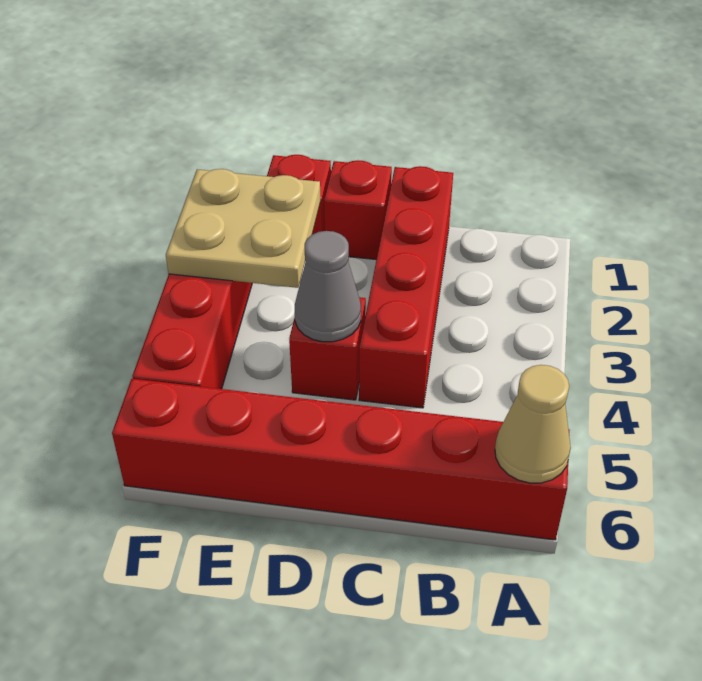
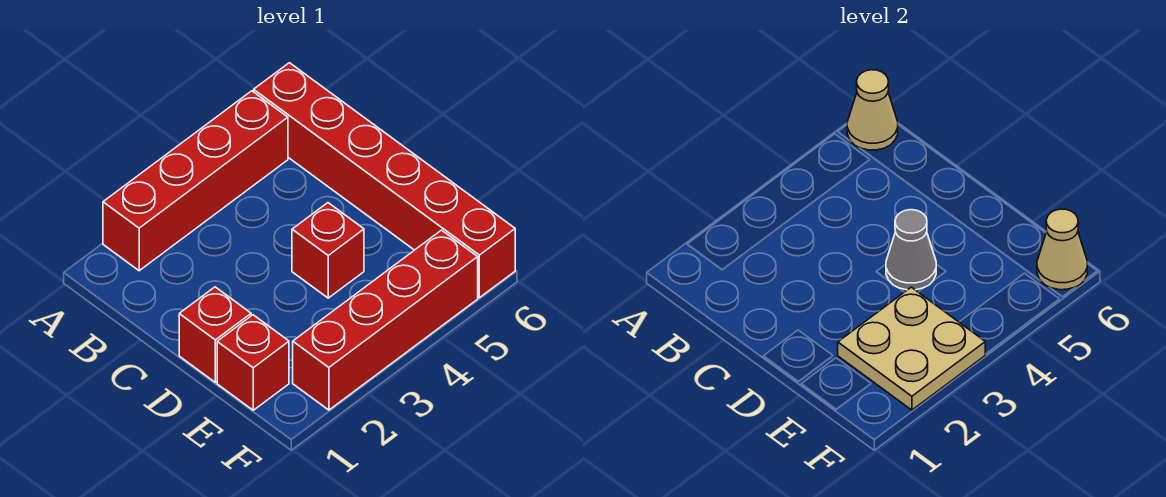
red 1x4 brick [359,166,453,408] -> red 1x4 brick moved to [103,91,288,271]
none -> tan 1x1 cone [1037,209,1087,290]

